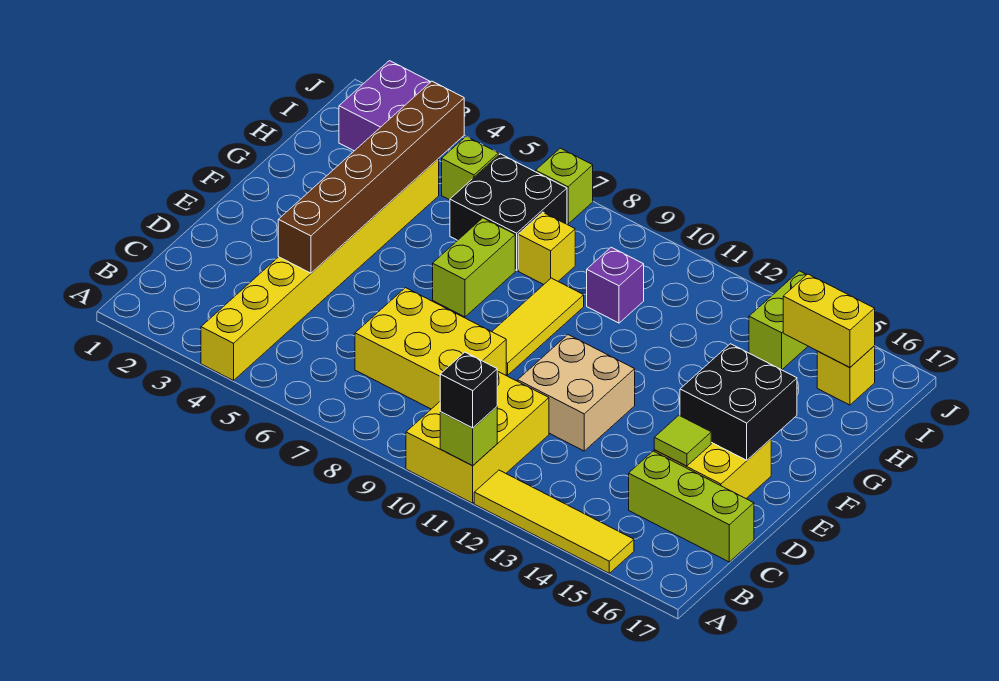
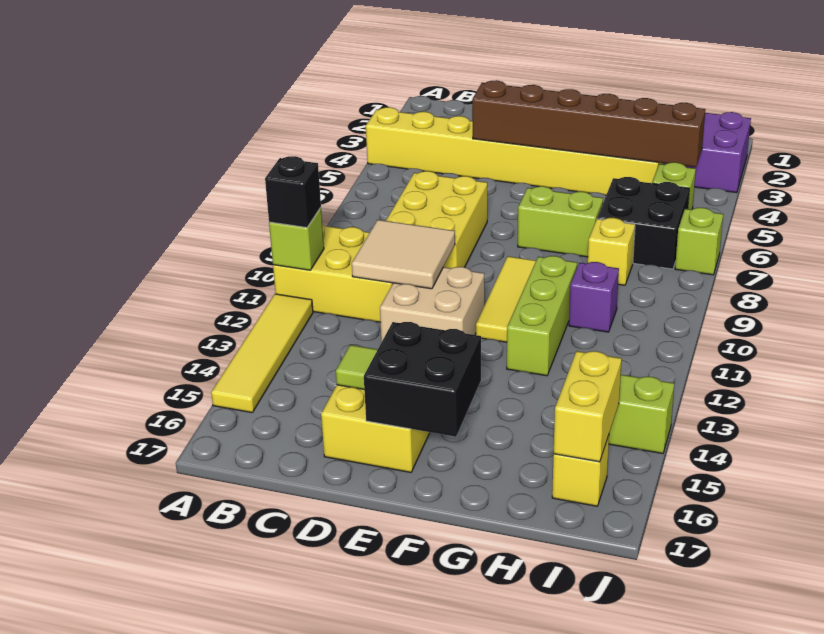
none -> tan 2x2 tile [352,220,455,289]
lime 1x3 brick [629,451,754,562] -> lime 1x3 brick moved to [507,256,577,376]
yellow 1x3 tile [492,278,584,375] -> yellow 1x3 tile turned to [476,256,536,342]

